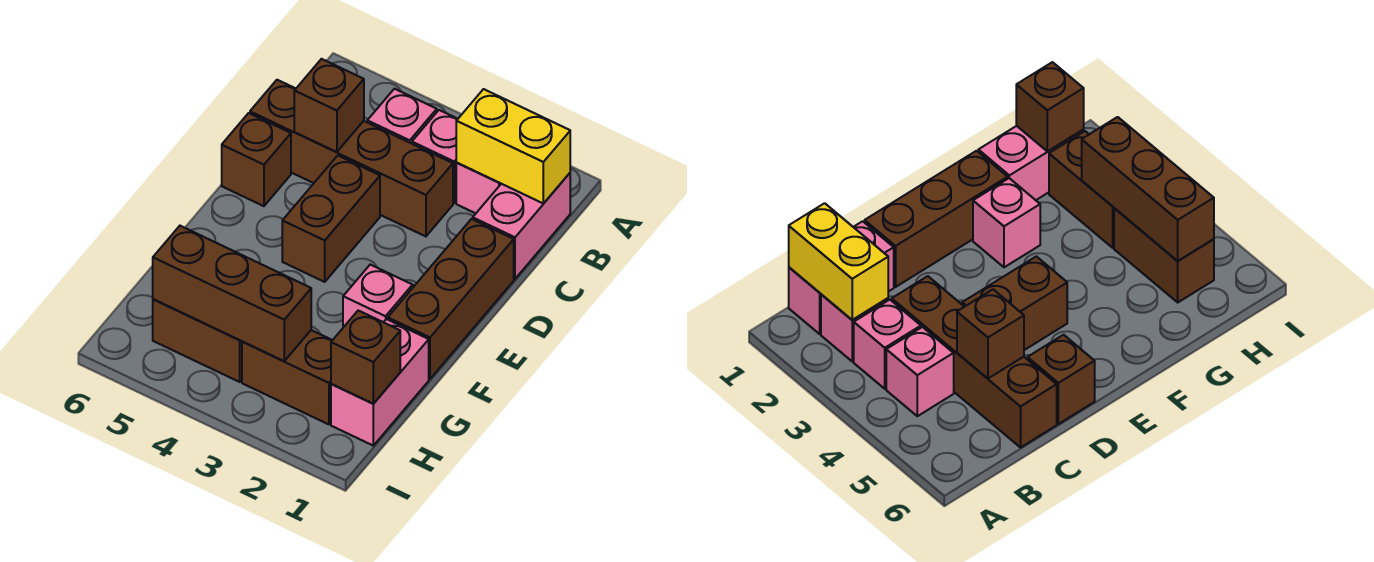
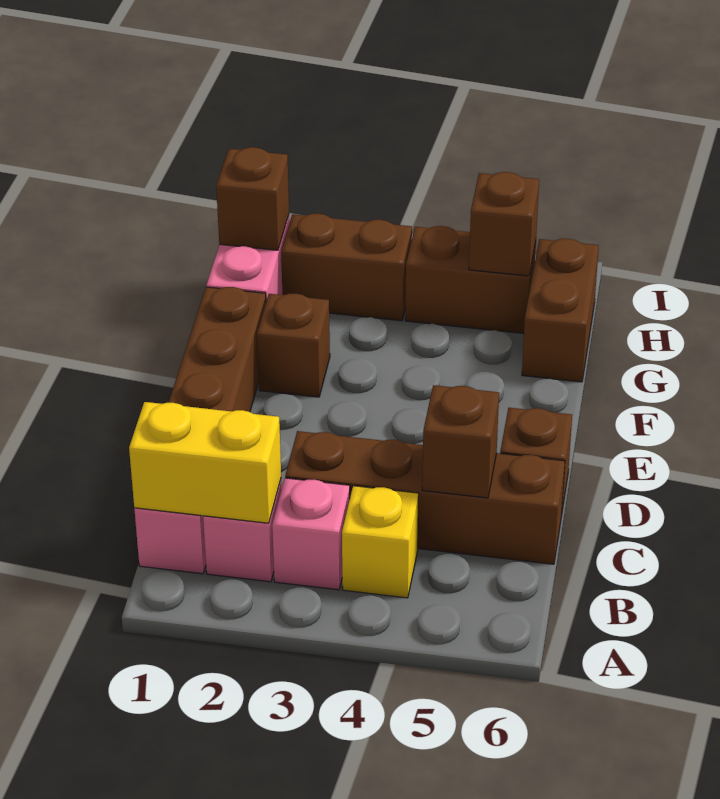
pink 1x1 brick [367,89,437,144] -> yellow 1x1 brick [342,486,419,598]
brown 1x2 brick [282,156,380,282] -> brown 1x2 brick moved to [522,239,599,382]
pink 1x1 brick [343,265,413,327] -> brown 1x1 brick [257,294,330,397]
brown 1x3 brick [153,226,311,361] -> brown 1x1 brick [469,172,539,276]

